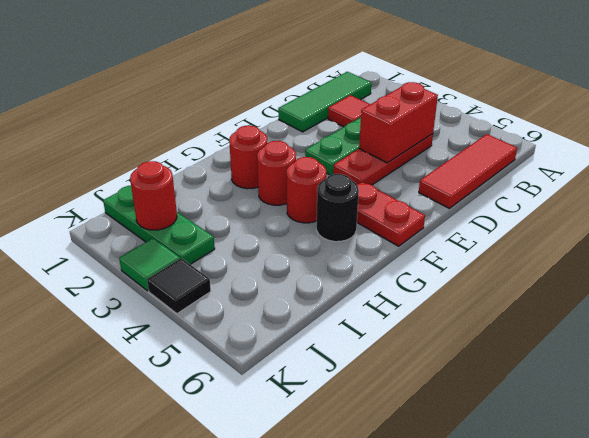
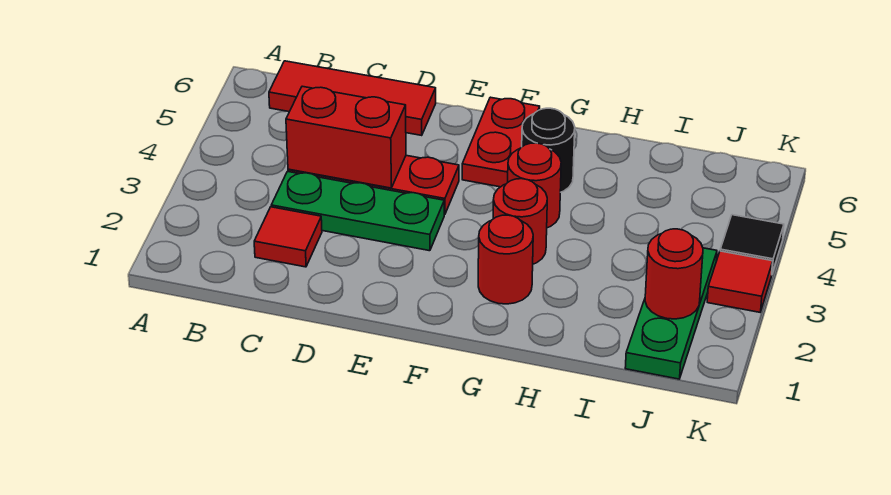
green 1x3 tile [278,72,371,132] -> none
green 1x1 tile [119,238,180,291] -> red 1x1 tile [707,251,773,312]

